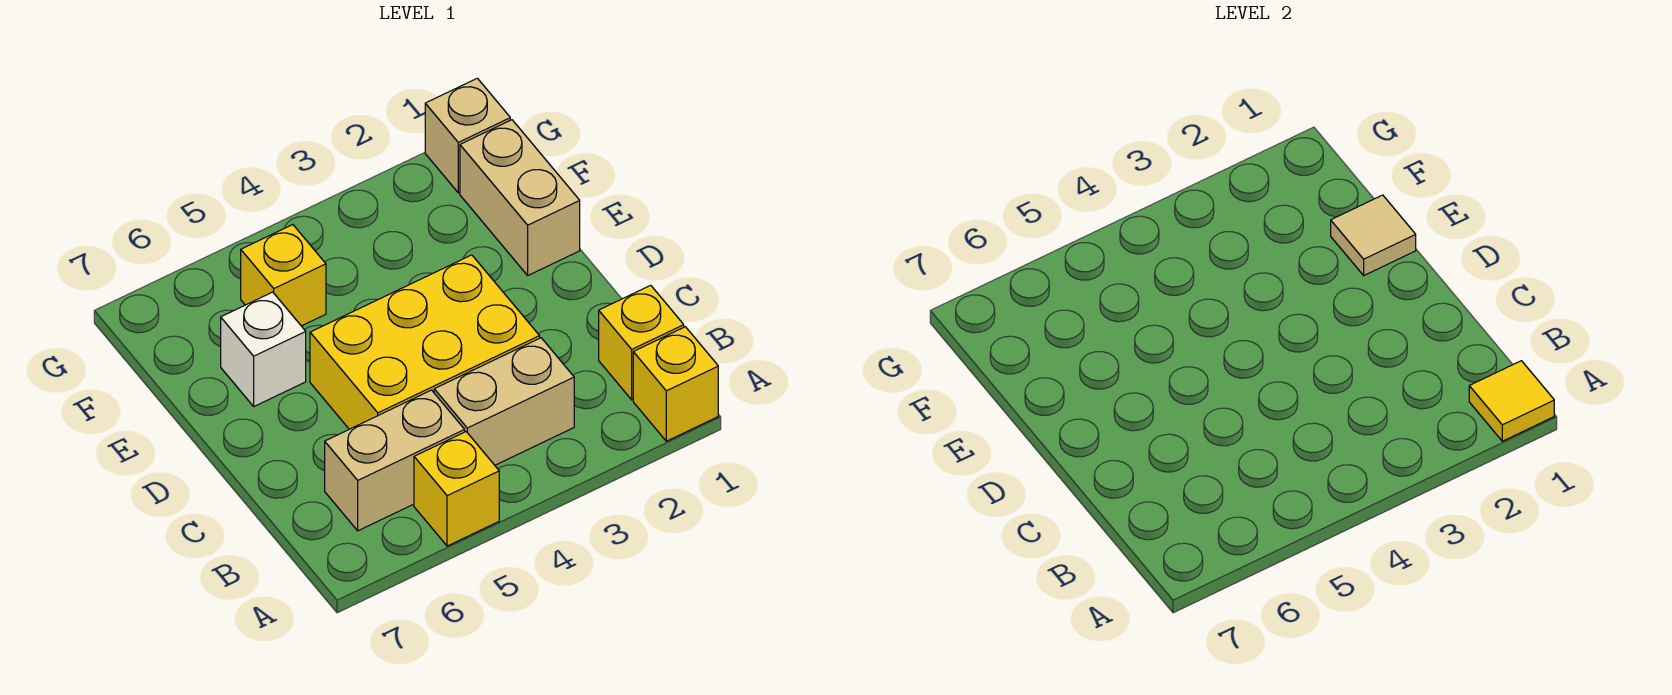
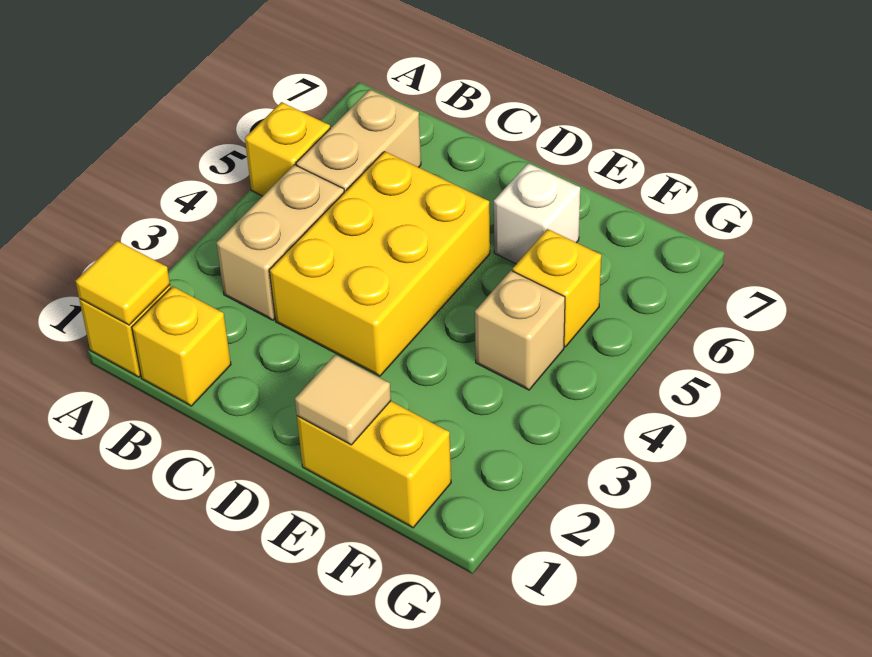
tan 1x2 brick [460,120,580,275] -> yellow 1x2 brick [297,401,451,528]
tan 1x1 brick [425,78,510,193] -> tan 1x1 brick moved to [475,271,565,390]

